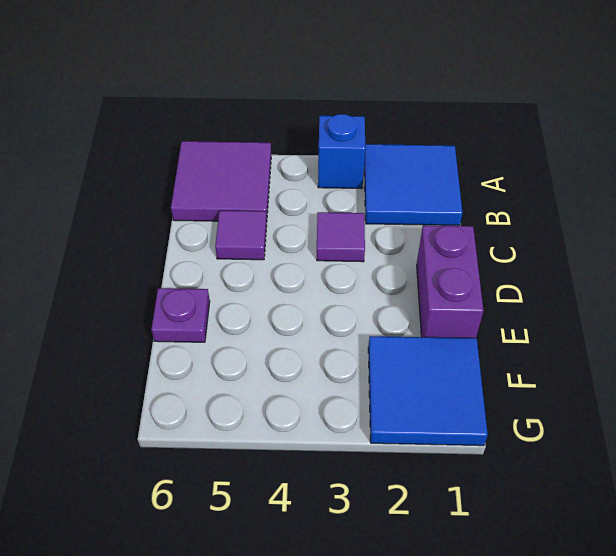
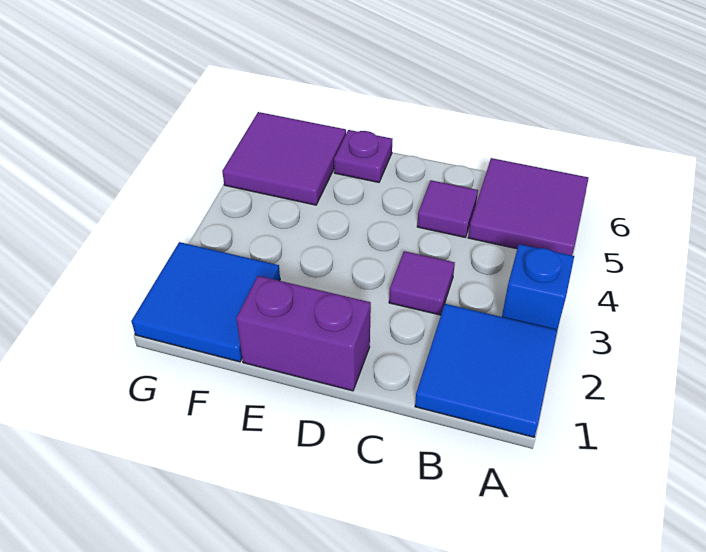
none -> purple 2x2 tile [222,112,346,205]

